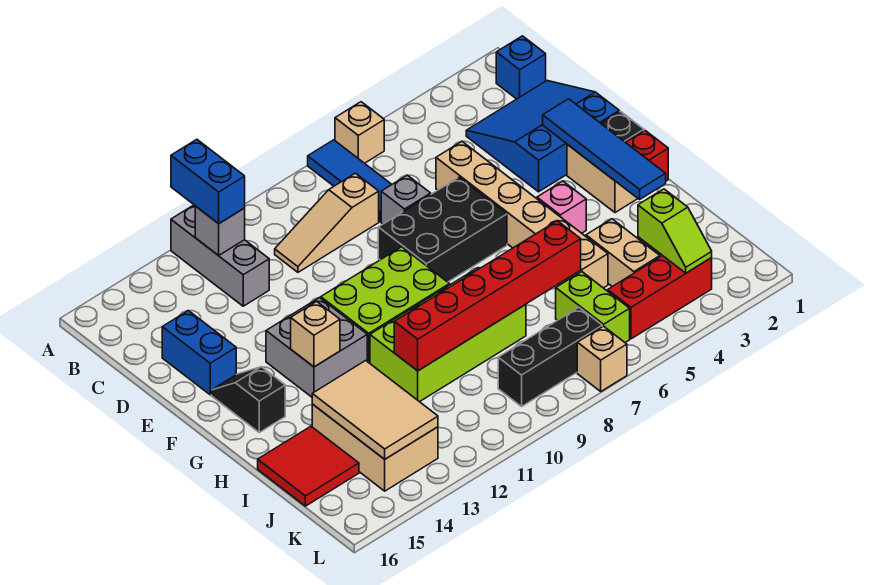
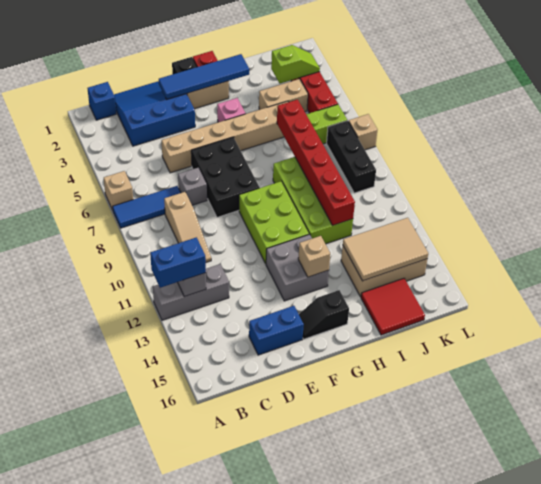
blue 3x3 slope [466,81,619,192] -> blue 3x3 slope turned to [114,81,195,146]

